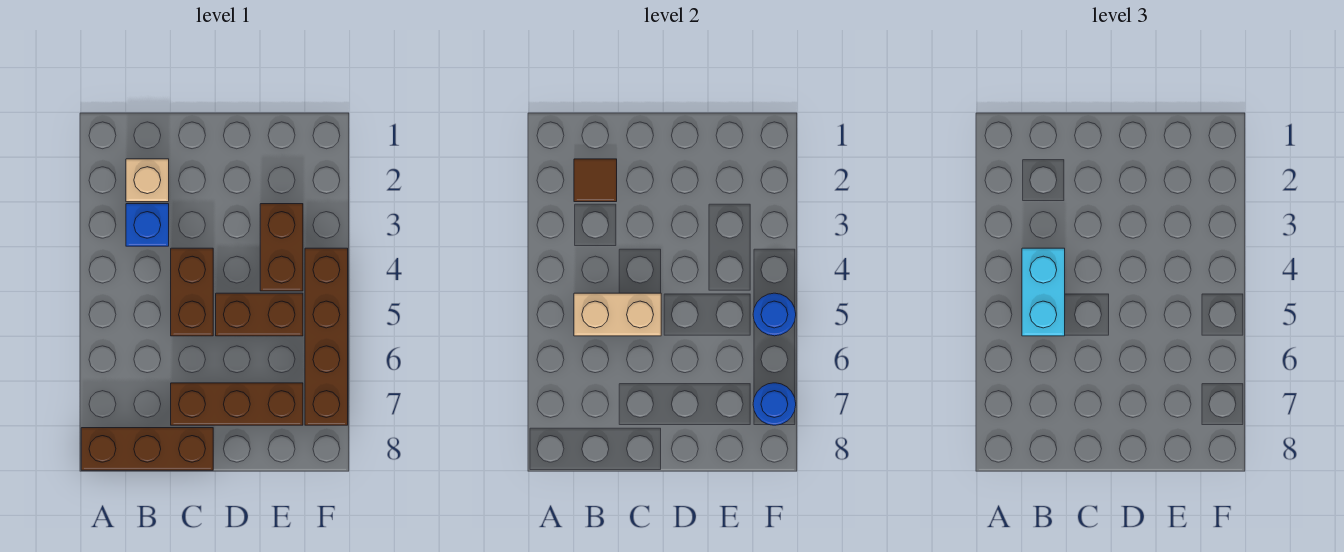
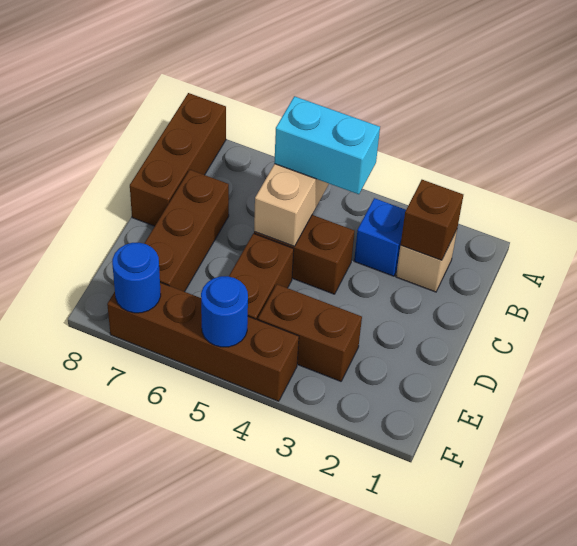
brown 1x1 tile [574,159,617,202] -> brown 1x1 brick [401,180,463,260]

